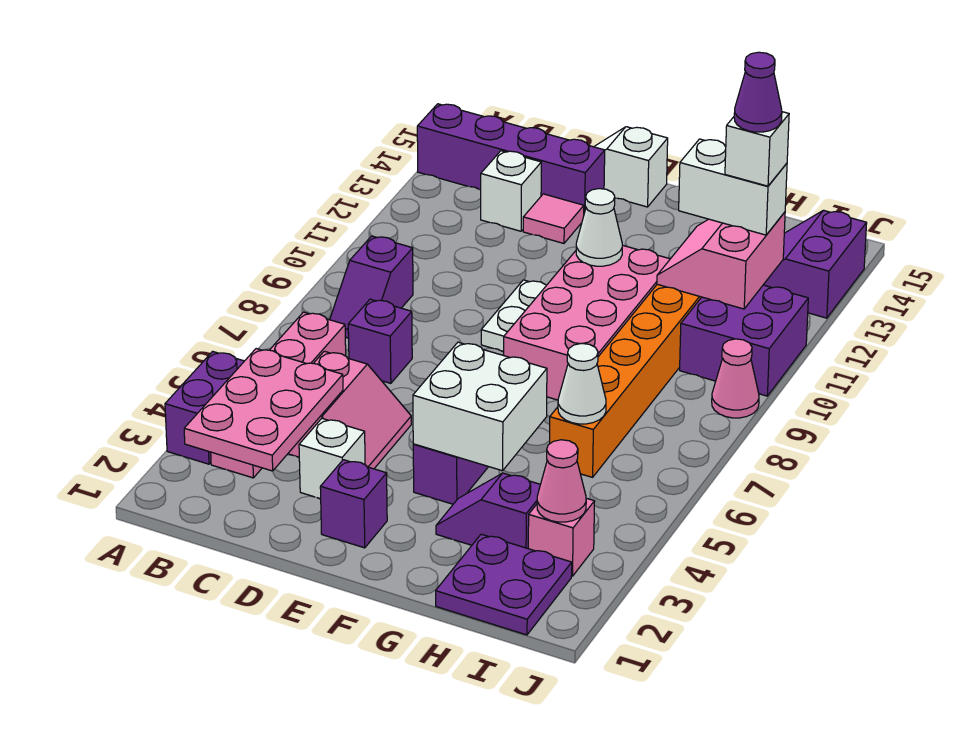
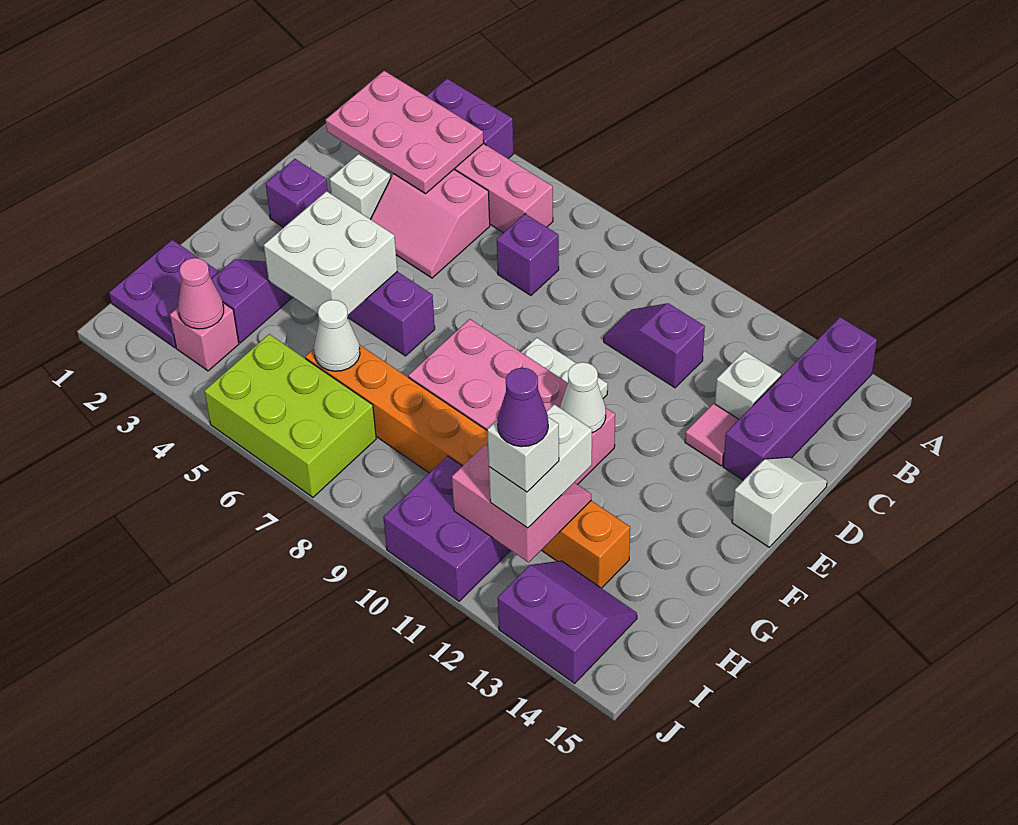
purple 1x2 slope [330,236,413,338] -> purple 1x2 slope moved to [604,303,705,388]
none -> lime 2x3 brick [205,334,376,497]
pink 1x1 cone [712,339,759,418] -> none

